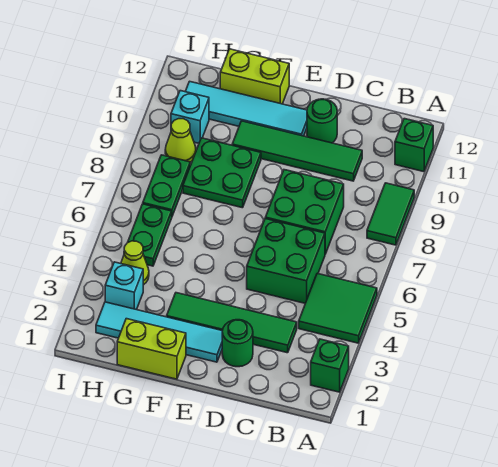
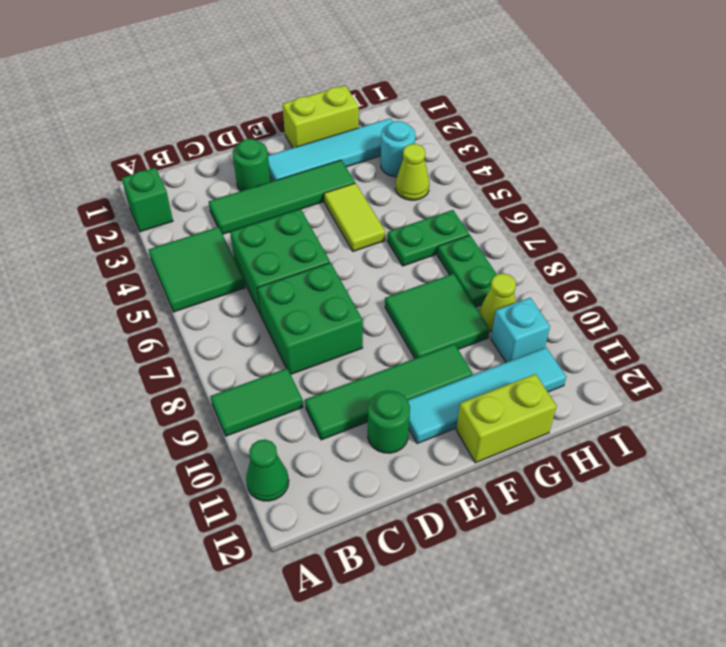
green 1x2 tile [367,183,414,245] -> green 1x2 tile turned to [210,368,303,436]
green 1x1 brick [395,119,433,172] -> green 1x1 cone [246,440,289,501]
none -> lime 1x2 tile [324,183,385,251]
green 2x2 plate [183,138,261,208] -> green 2x2 tile [385,274,490,358]
cyan 1x1 brick [105,262,143,310] -> cyan 1x1 round brick [381,121,415,177]
green 1x2 plate [128,204,172,266] -> green 1x2 plate turned to [387,210,469,266]

